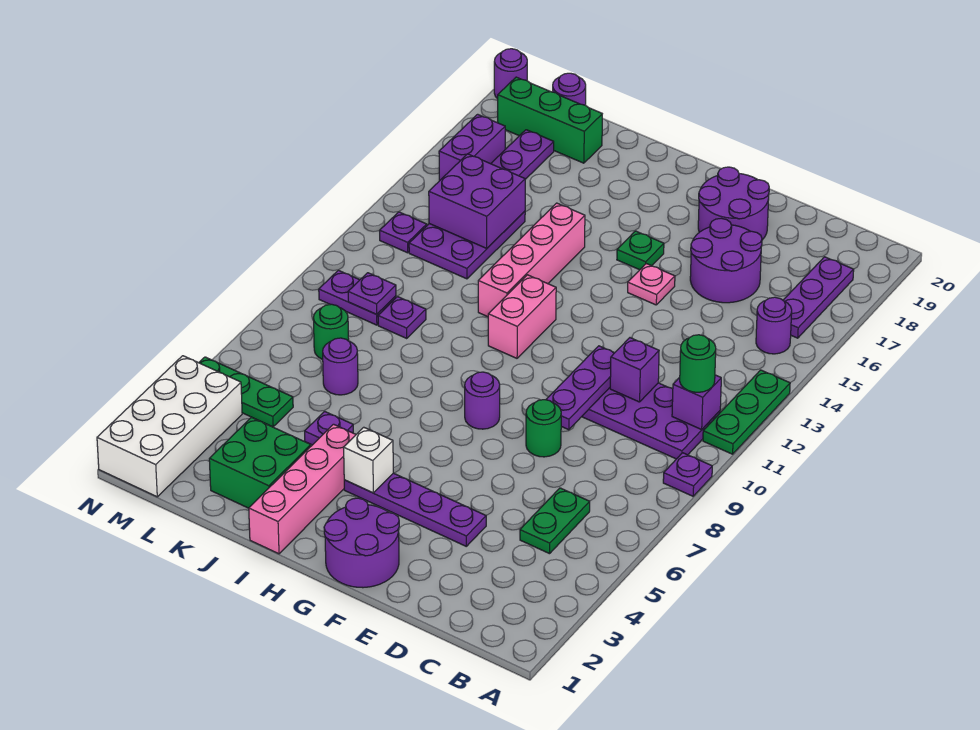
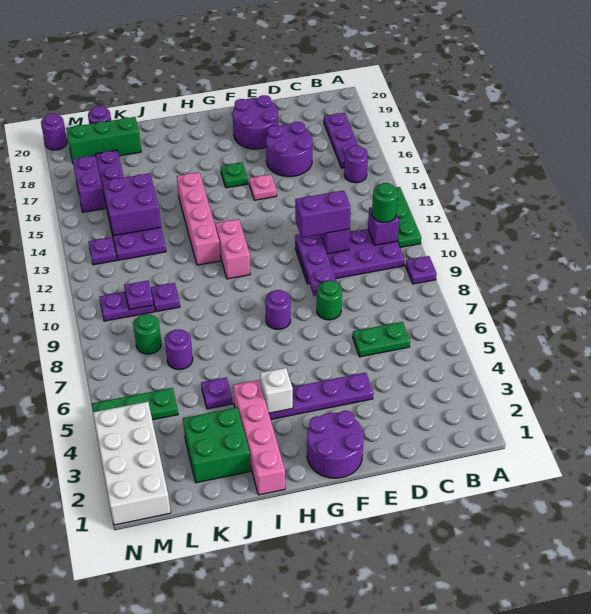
green 1x2 plate [520,488,590,554] -> green 1x2 plate turned to [353,322,410,357]
none -> purple 1x2 brick [295,191,351,238]

